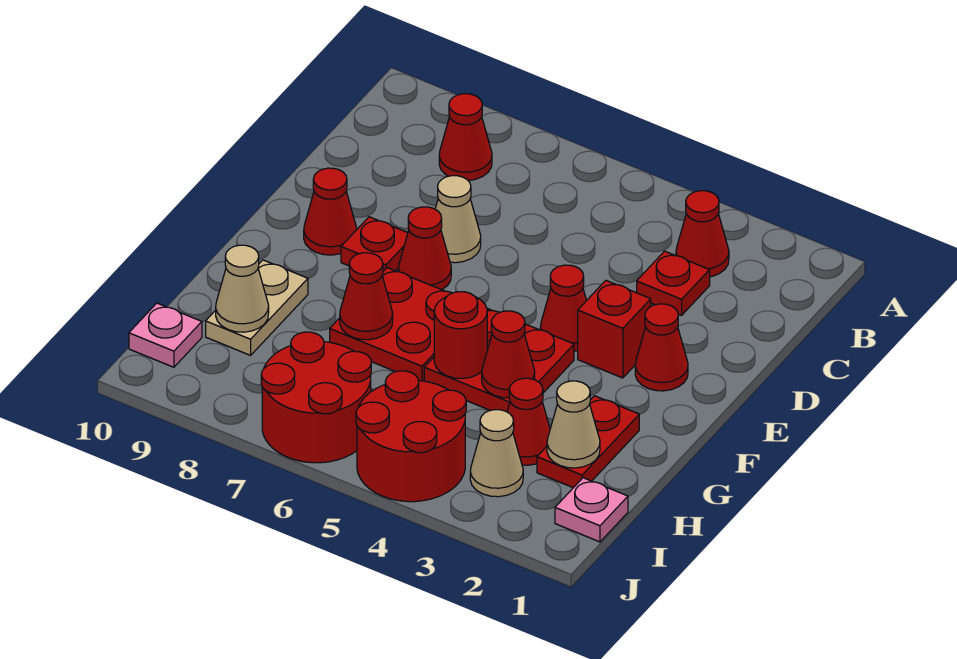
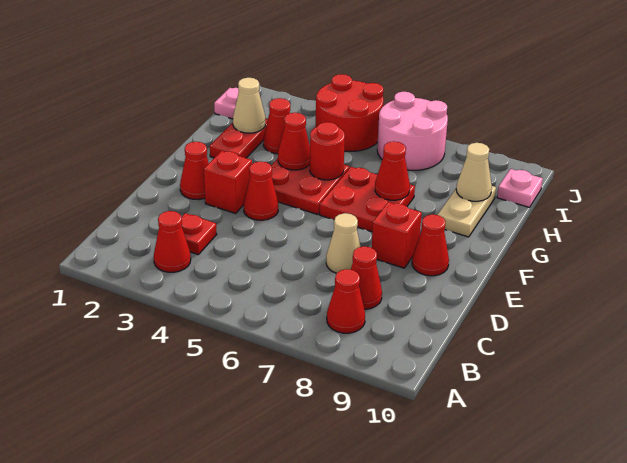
red 1x1 cone [398,207,451,290] -> red 1x1 cone moved to [351,246,382,309]
red 1x1 plate [341,217,408,271] -> red 1x1 brick [372,202,422,268]
tan 1x1 cone [470,410,523,497] -> none
red 2x2 round brick [261,332,371,463] -> pink 2x2 round brick [377,92,448,170]

